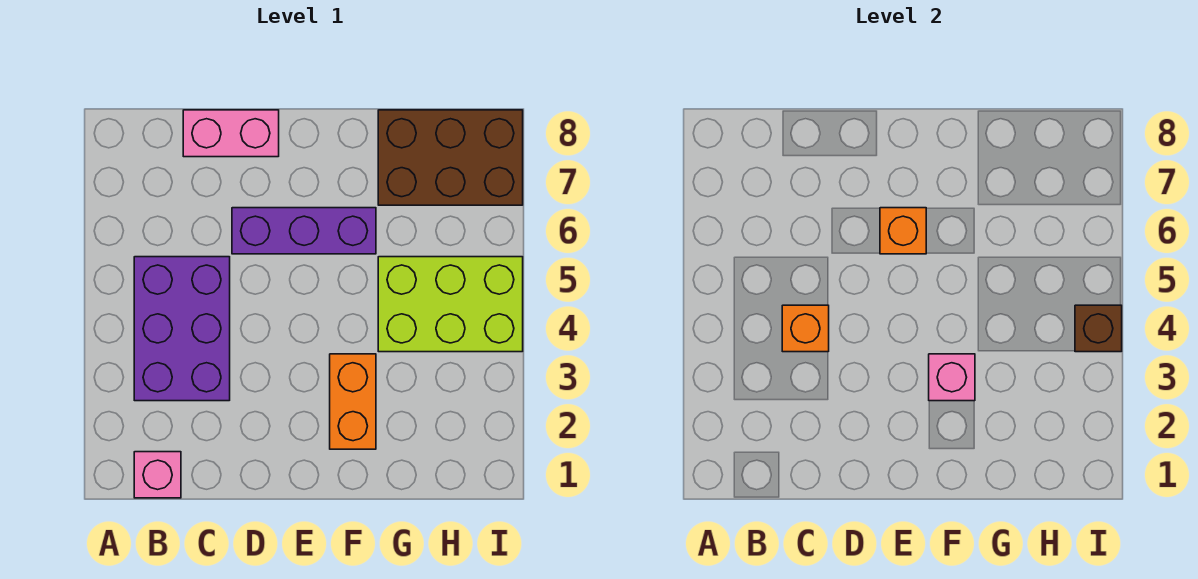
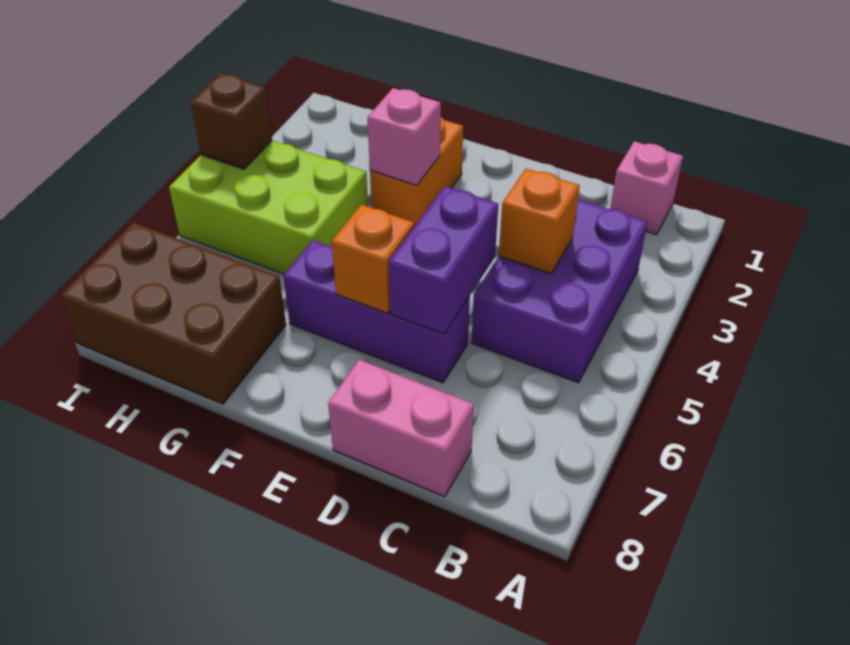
none -> purple 1x2 brick [389,186,498,334]

